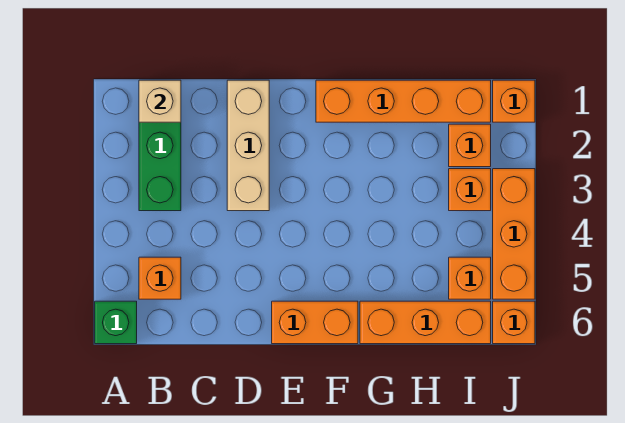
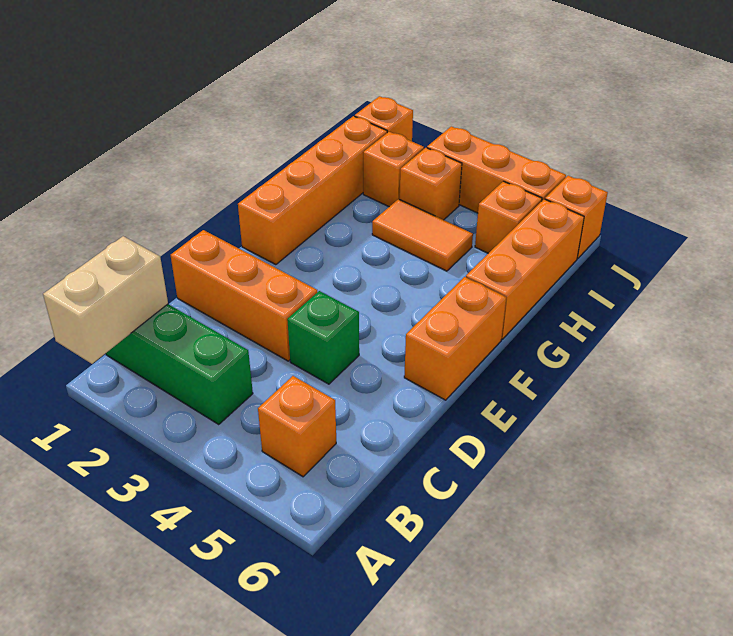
green 1x1 brick [95,301,137,344] -> green 1x1 brick moved to [287,291,359,384]
tan 1x1 brick [139,80,181,122] -> tan 1x2 brick [43,236,168,364]
tan 1x3 brick [227,80,269,211] -> orange 1x3 brick [171,230,317,361]
none -> orange 1x2 tile [372,199,473,271]

